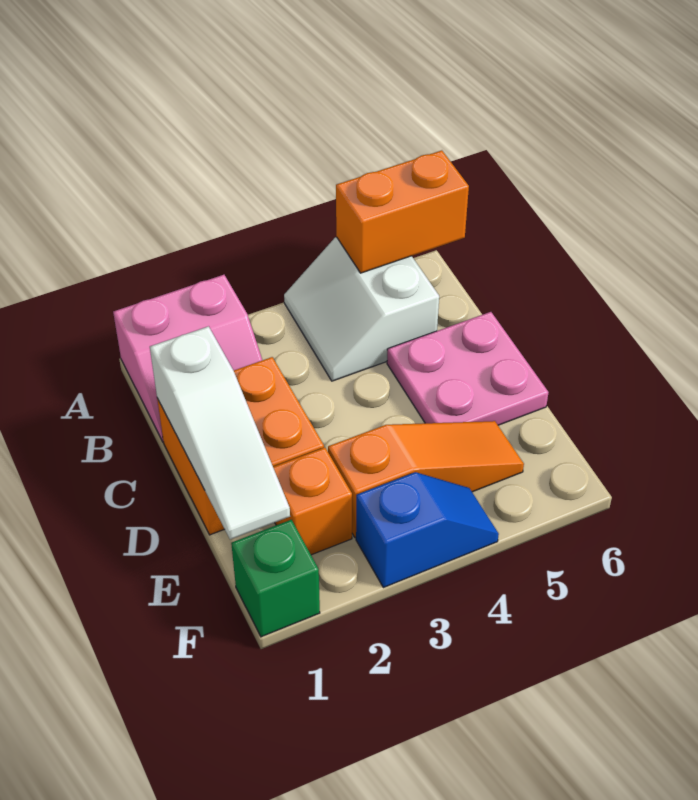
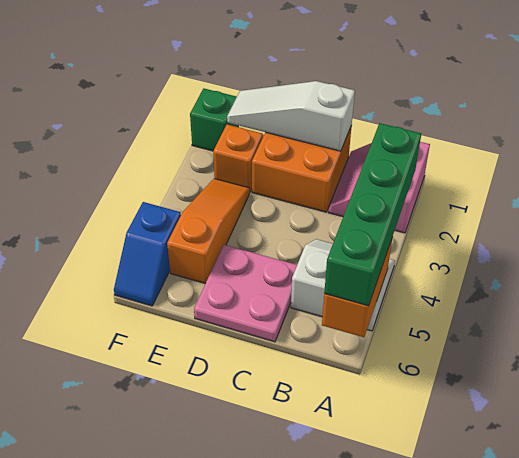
none -> green 1x4 brick [324,123,421,306]
orange 1x3 slope [328,421,524,538] -> orange 1x3 slope turned to [167,179,250,284]
blue 1x2 slope [356,472,499,588] -> blue 1x2 slope moved to [114,202,181,306]

